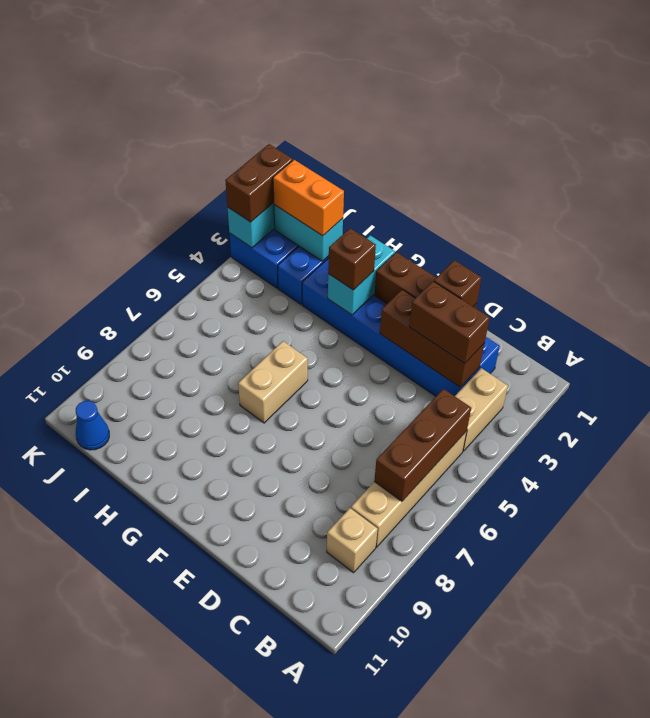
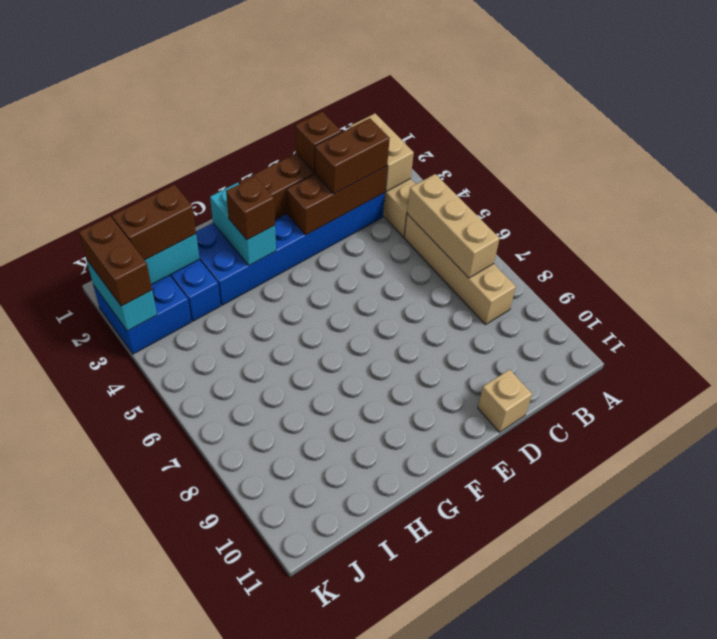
brown 1x3 brick [374,389,471,501] -> tan 1x3 brick [407,174,499,278]
tan 1x1 brick [327,508,378,573] -> tan 1x1 brick moved to [478,370,532,432]
tan 1x2 brick [238,341,308,423] -> tan 1x2 brick moved to [350,114,414,191]
orange 1x2 brick [273,160,344,236] -> brown 1x2 brick [112,185,196,260]
blue 1x1 cone [76,401,109,450] -> none

